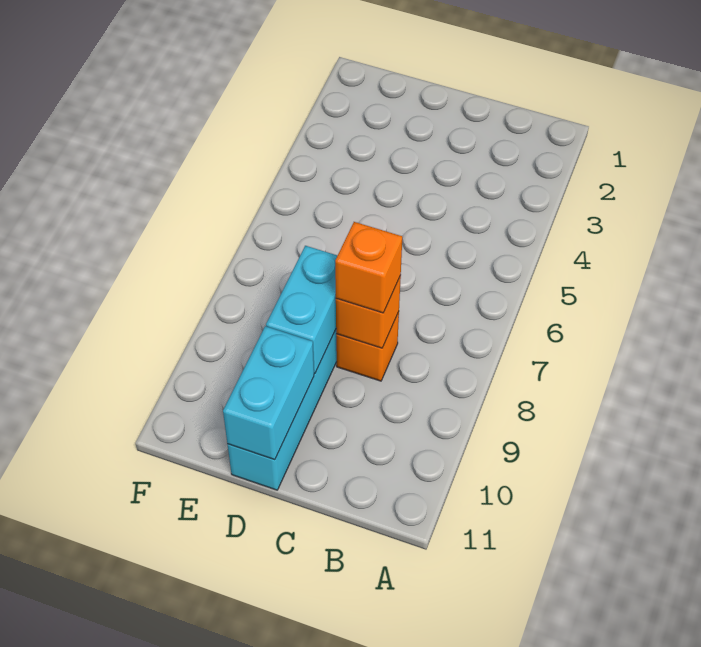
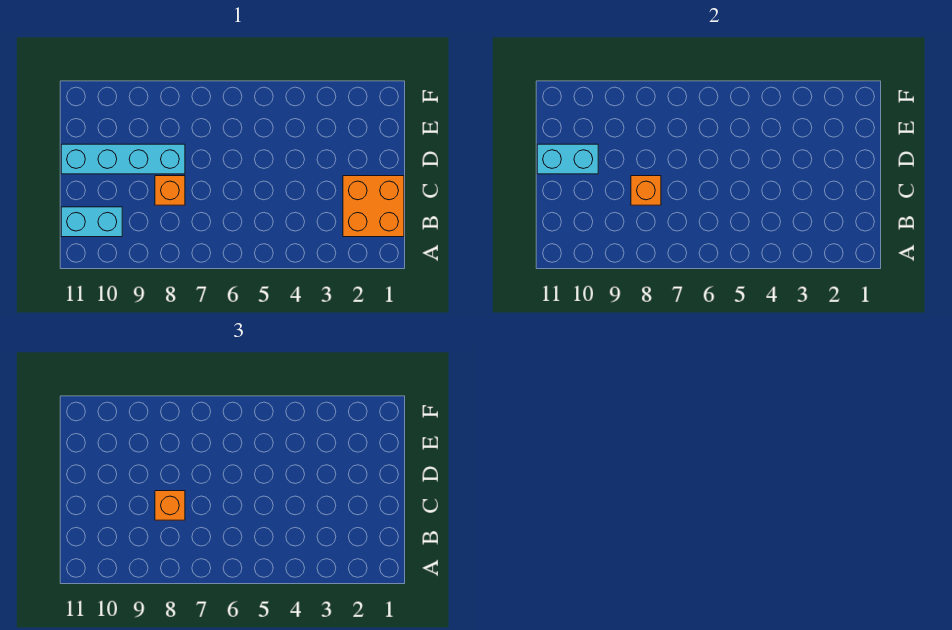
none -> orange 2x2 brick [343,176,404,237]
cyan 1x2 brick [266,246,337,374] -> cyan 1x2 brick moved to [61,207,122,237]

